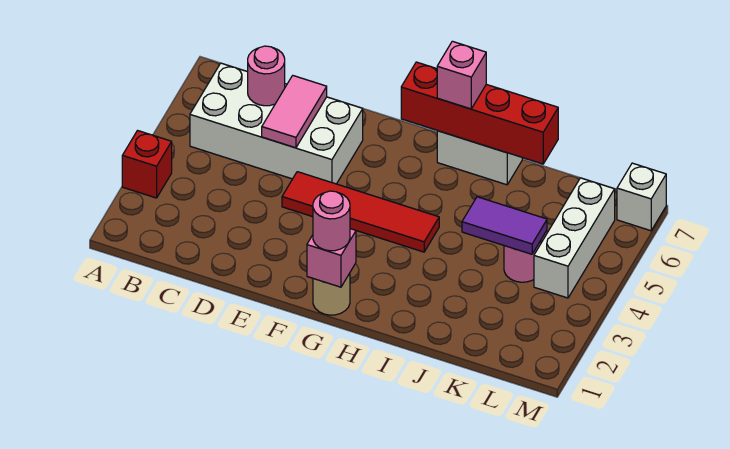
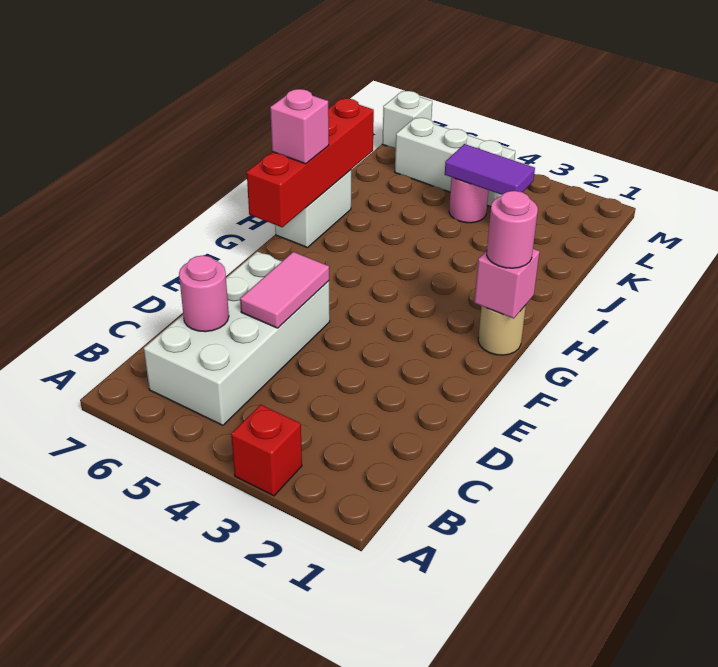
pink 1x2 tile [262,76,327,148] -> pink 1x2 tile turned to [240,252,329,328]
red 1x4 tile [282,172,439,252] -> none
purple 1x2 tile [462,197,547,254] -> purple 1x2 tile turned to [445,144,535,195]

